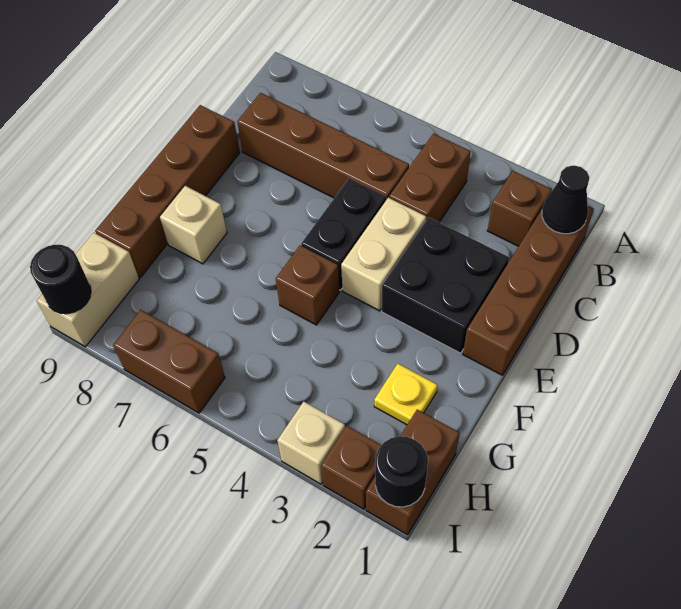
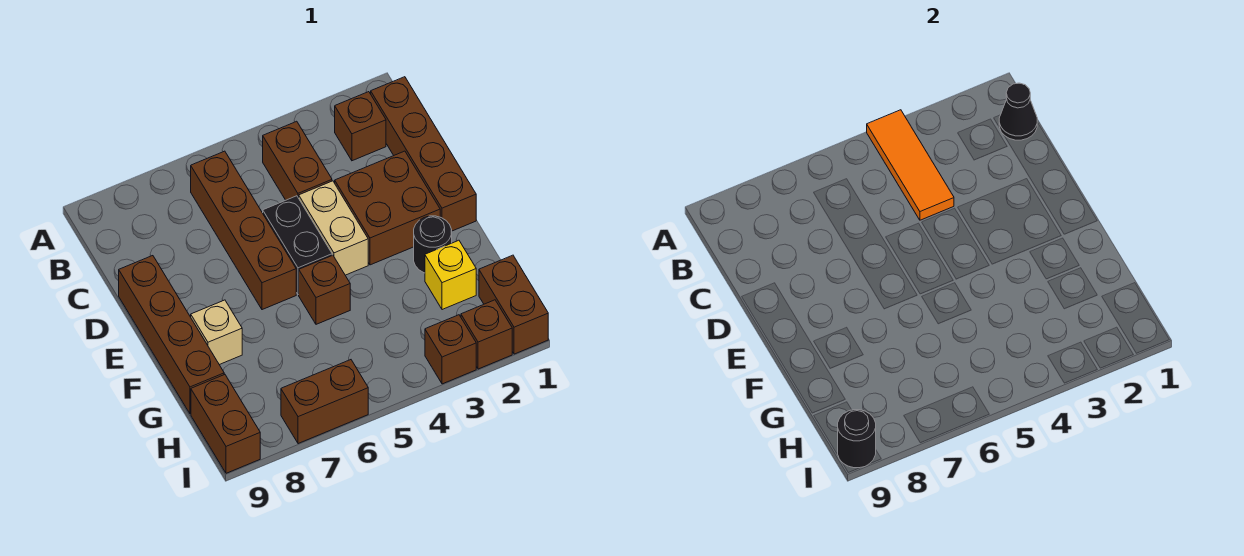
none -> orange 1x3 tile [867,110,954,220]
brown 1x4 brick [237,93,409,200] -> brown 1x4 brick turned to [191,151,296,310]
black 2x2 brick [382,217,509,353] -> brown 2x2 brick [335,151,440,265]
yellow 1x1 plate [374,364,438,425] -> yellow 1x1 brick [425,240,476,310]
tan 1x2 brick [37,233,139,347] -> brown 1x2 brick [191,374,260,473]
black 1x1 round brick [375,436,428,507] -> black 1x1 round brick moved to [414,216,452,273]
tan 1x1 brick [277,402,345,484] -> brown 1x1 brick [425,315,476,384]

